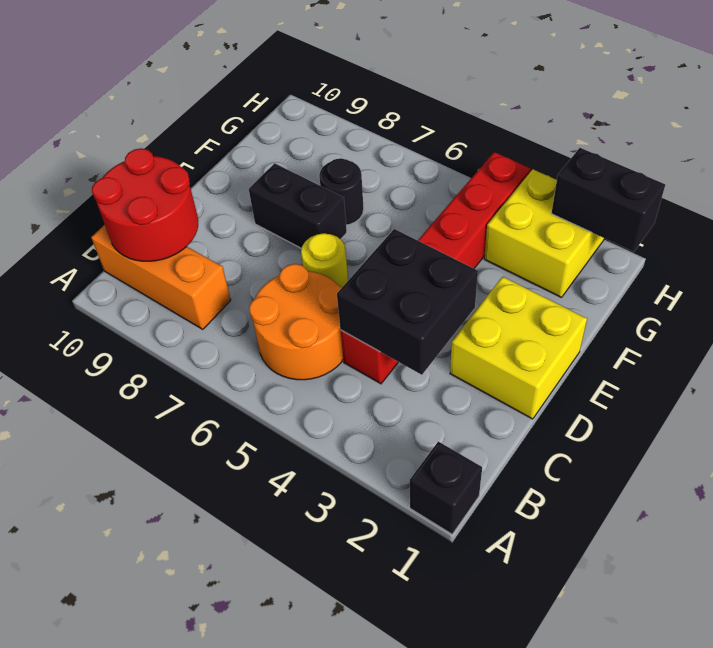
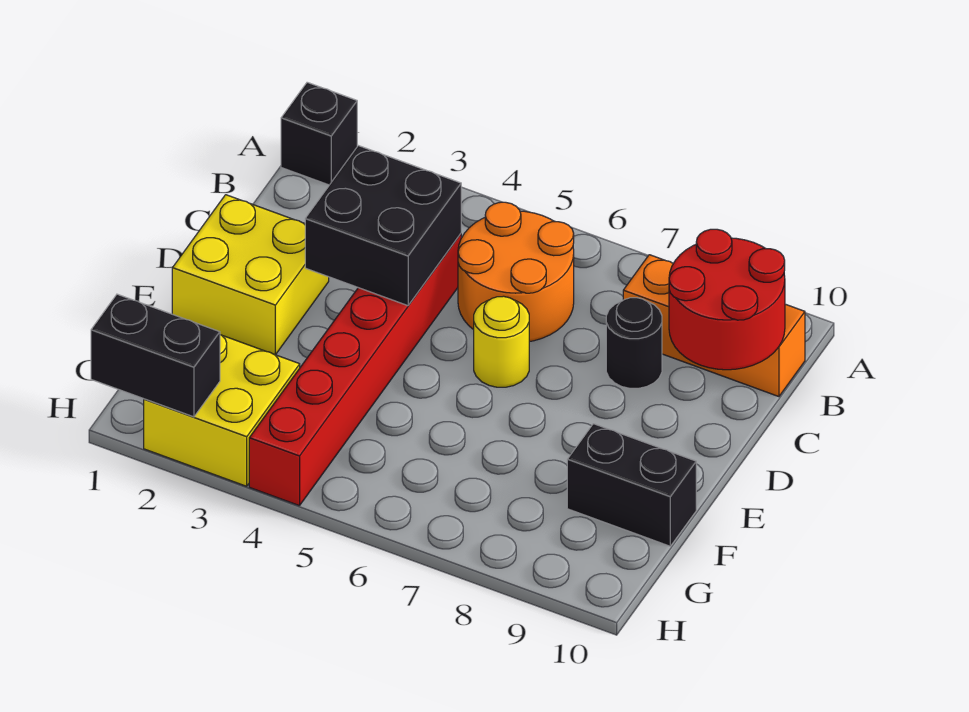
black 1x2 brick [249,163,347,249] -> black 1x2 brick moved to [567,424,696,546]
black 1x1 round brick [319,158,364,225] -> black 1x1 round brick moved to [606,298,662,388]

